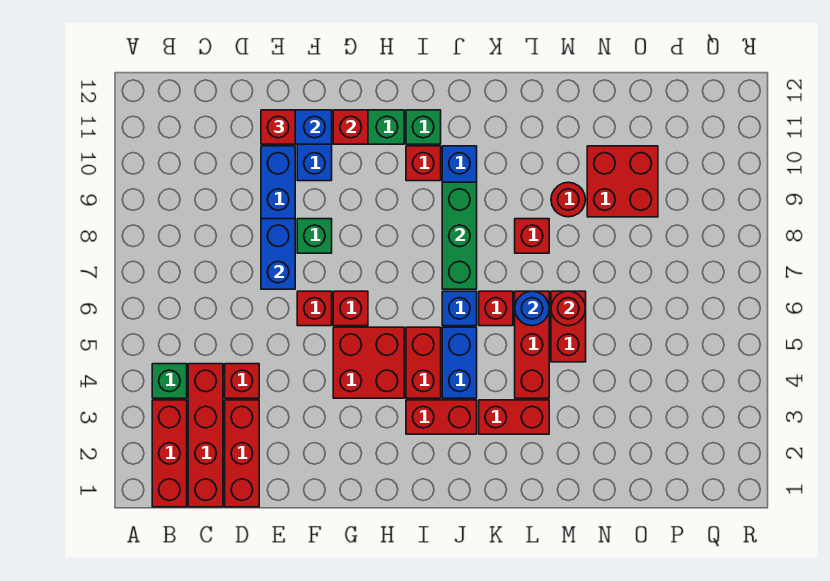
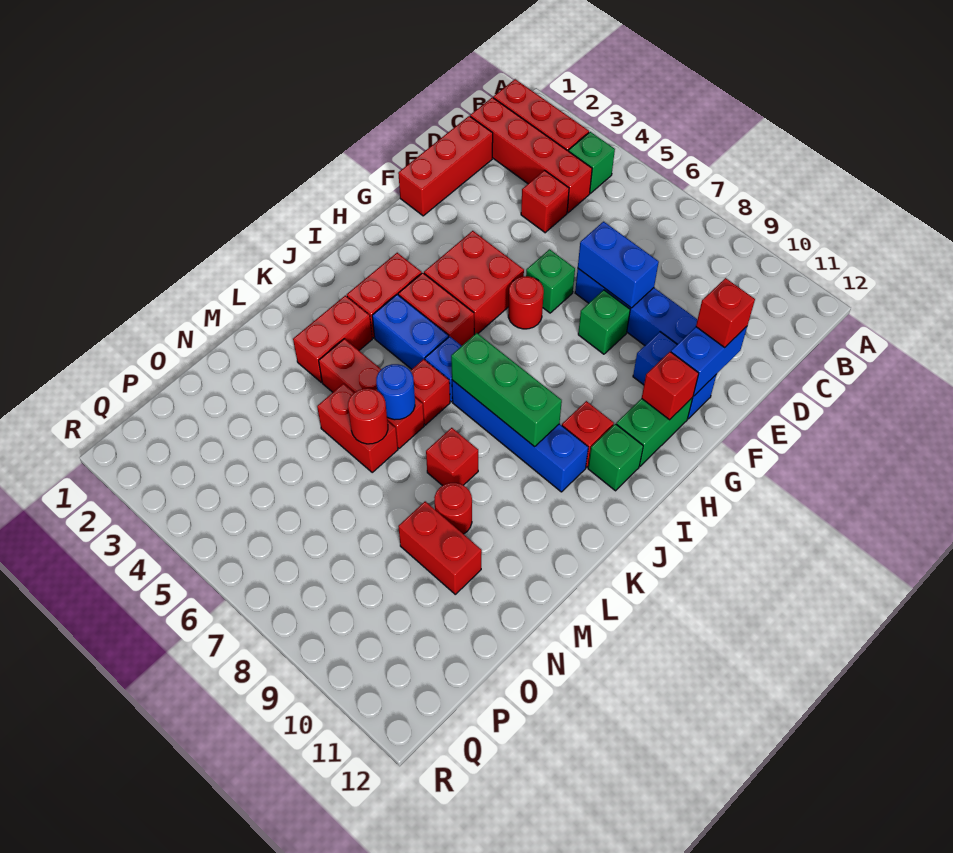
red 1x3 brick [225,400,259,507] -> red 1x3 brick turned to [398,116,493,216]
red 1x1 brick [297,291,332,326] -> green 1x1 brick [526,249,575,313]
red 1x1 brick [333,291,368,326] -> red 1x1 round brick [508,276,544,329]
red 2x2 brick [587,146,658,217] -> red 1x2 brick [398,501,482,594]

